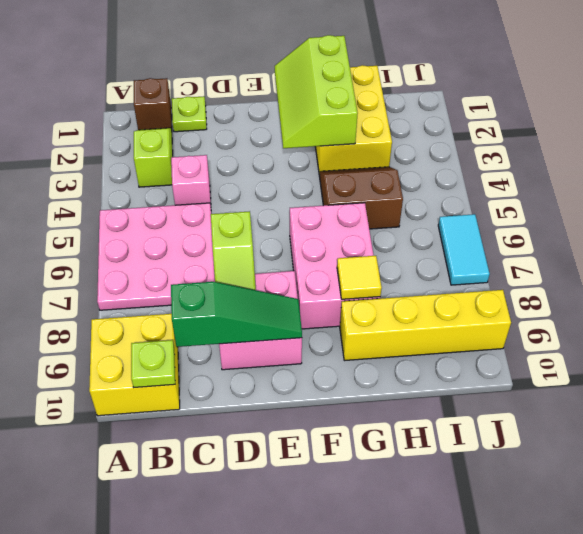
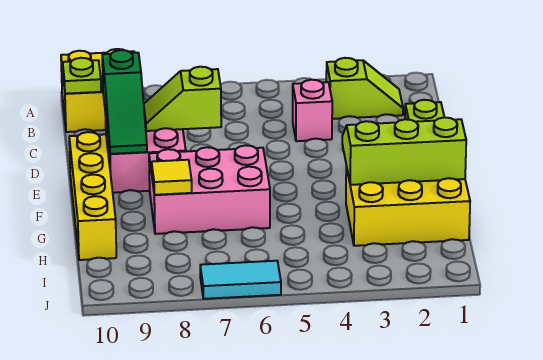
pink 3x3 plate [97,203,215,310] -> none
brown 1x1 brick [134,78,172,130] -> none
brown 2x2 slope [319,167,403,229] -> none
yellow 1x4 brick [340,290,511,361] -> yellow 1x4 brick moved to [69,132,116,260]

